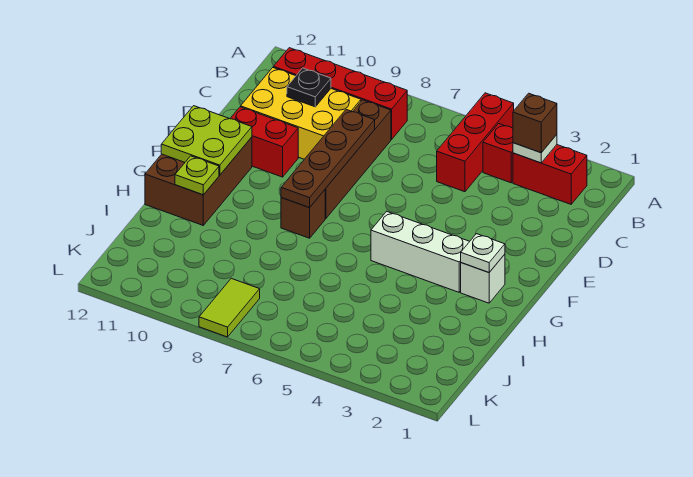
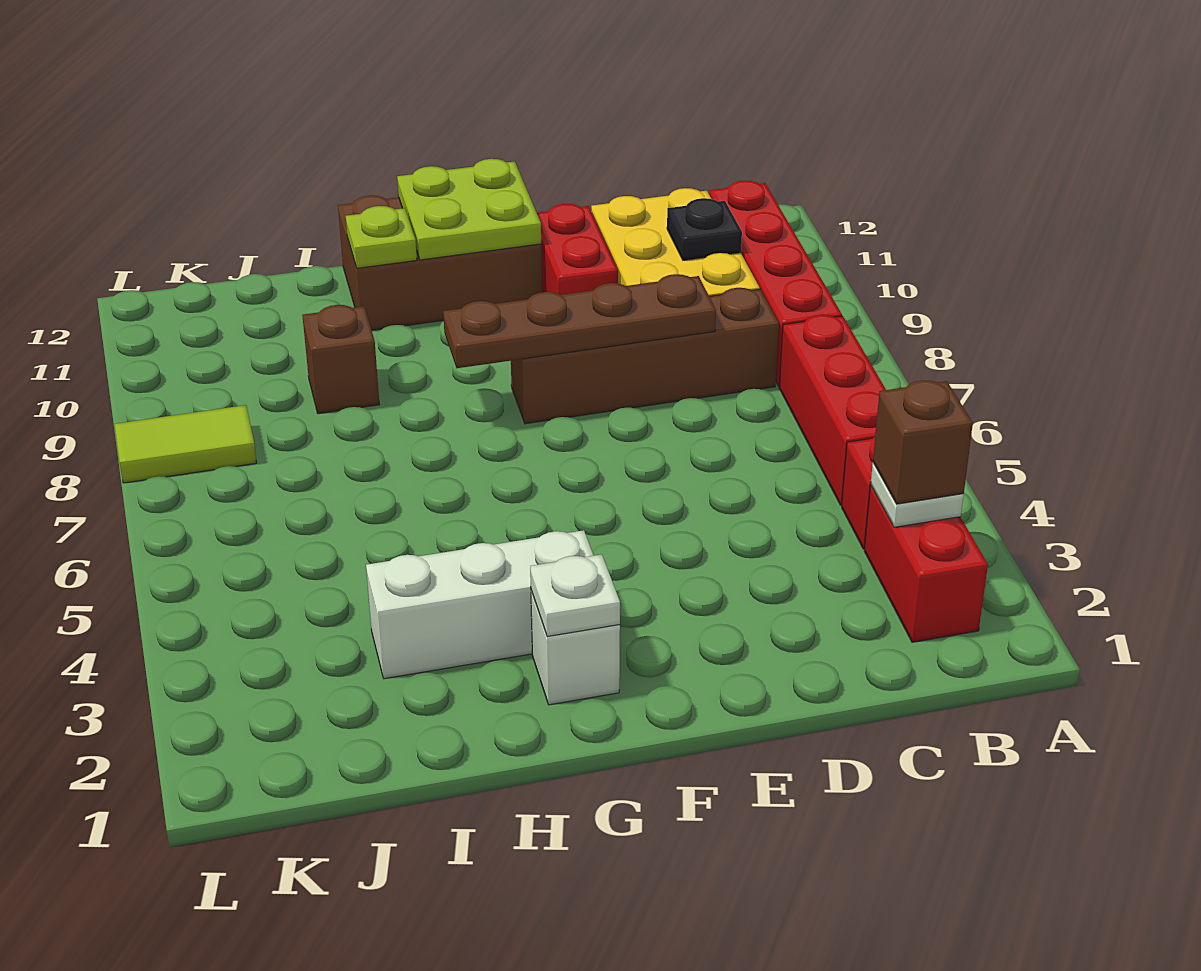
red 1x3 brick [437,93,514,192] -> red 1x3 brick turned to [779,315,886,505]
white 1x3 brick [371,211,470,292] -> white 1x3 brick turned to [366,530,594,679]
brown 1x1 brick [281,190,325,238] -> brown 1x1 brick moved to [302,305,380,414]

